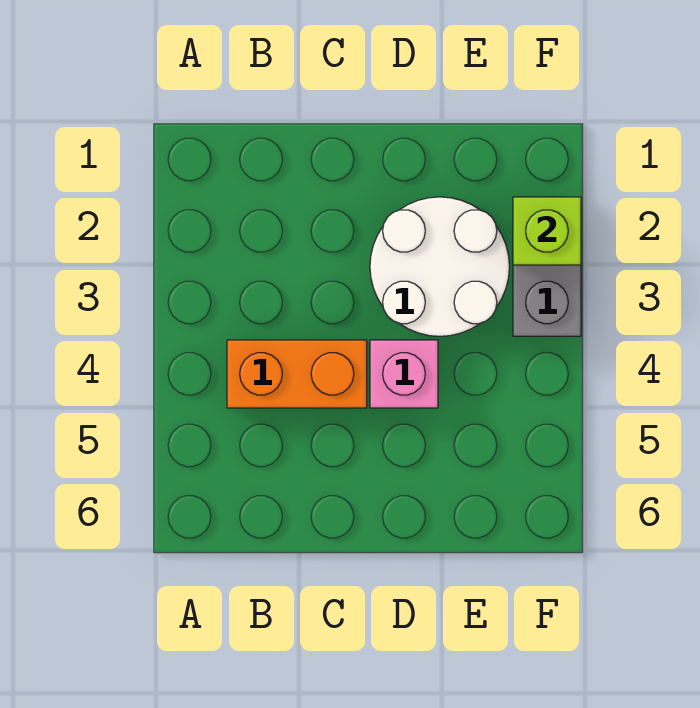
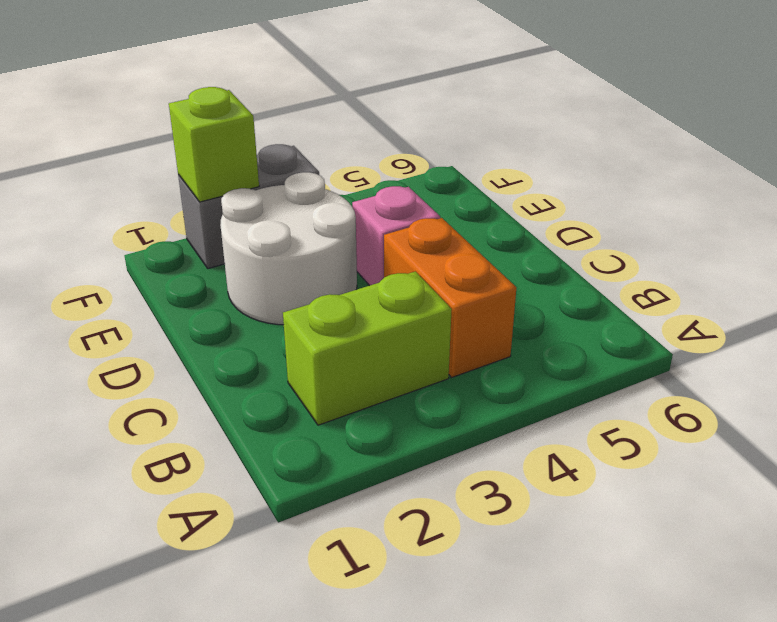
none -> lime 1x2 brick [283,271,452,425]

